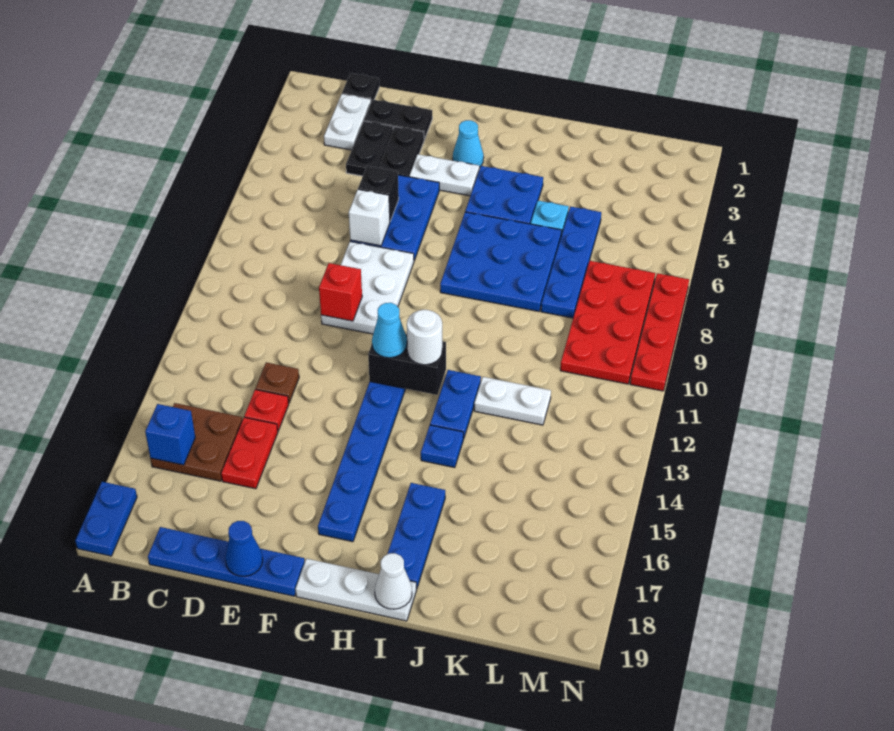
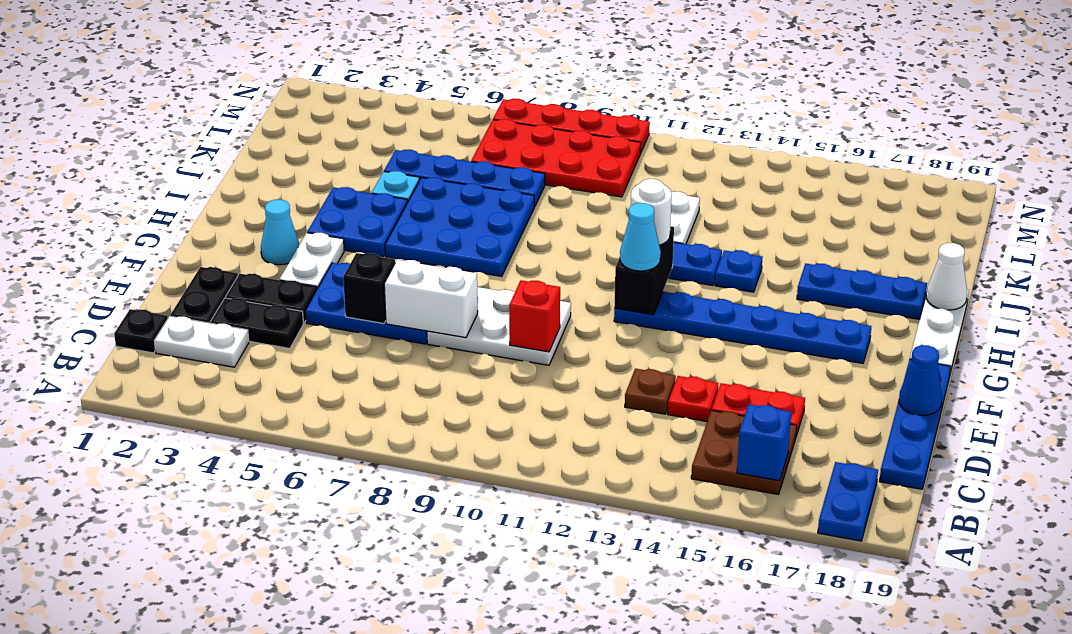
blue 1x2 plate [75,482,137,556] -> blue 1x2 plate turned to [818,462,878,541]
white 1x1 brick [349,189,390,246] -> white 1x2 brick [384,260,478,338]

